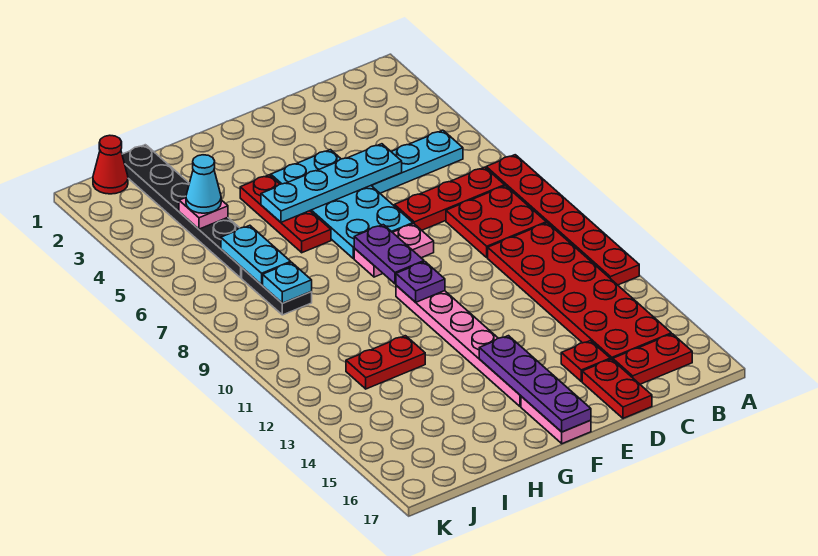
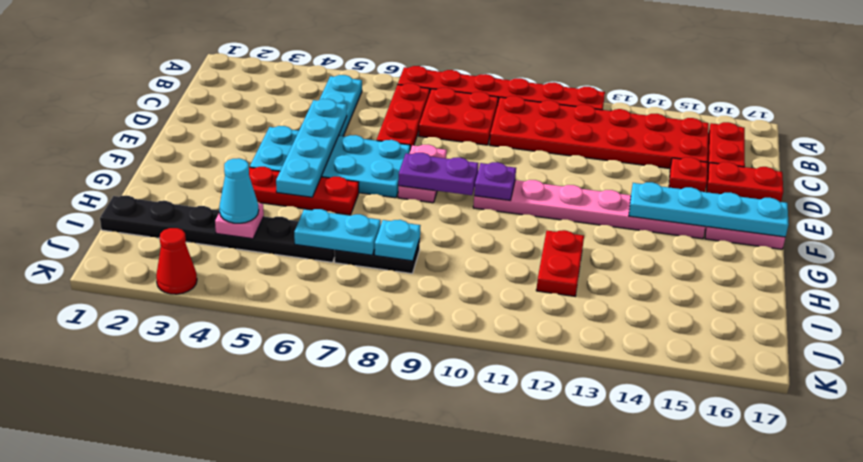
purple 1x4 plate [479,336,591,432] -> cyan 1x4 plate [629,182,789,237]
red 1x1 cone [93,135,128,194] -> red 1x1 cone moved to [156,228,197,294]

